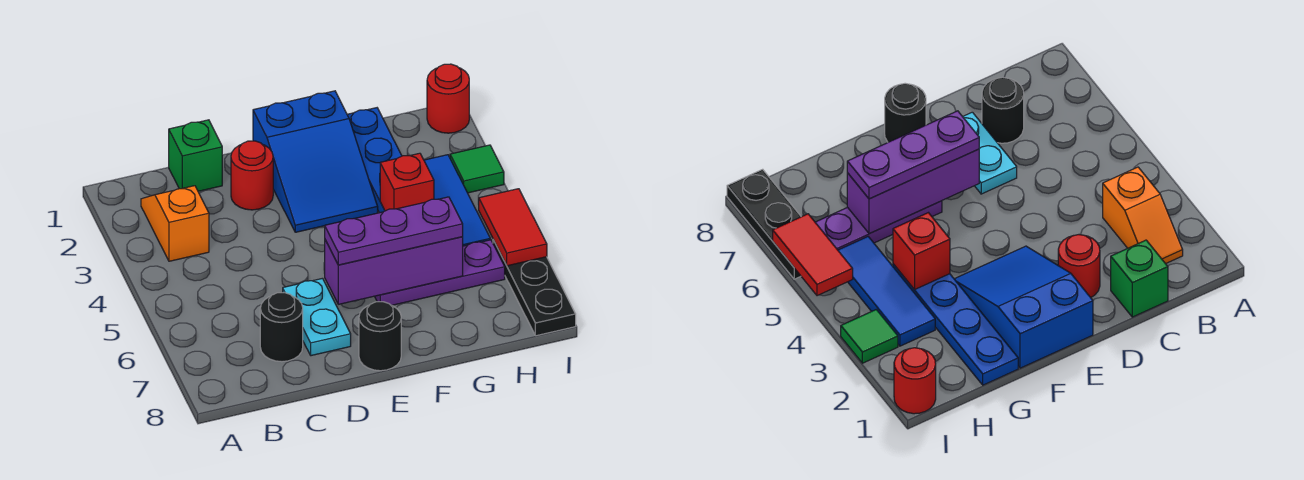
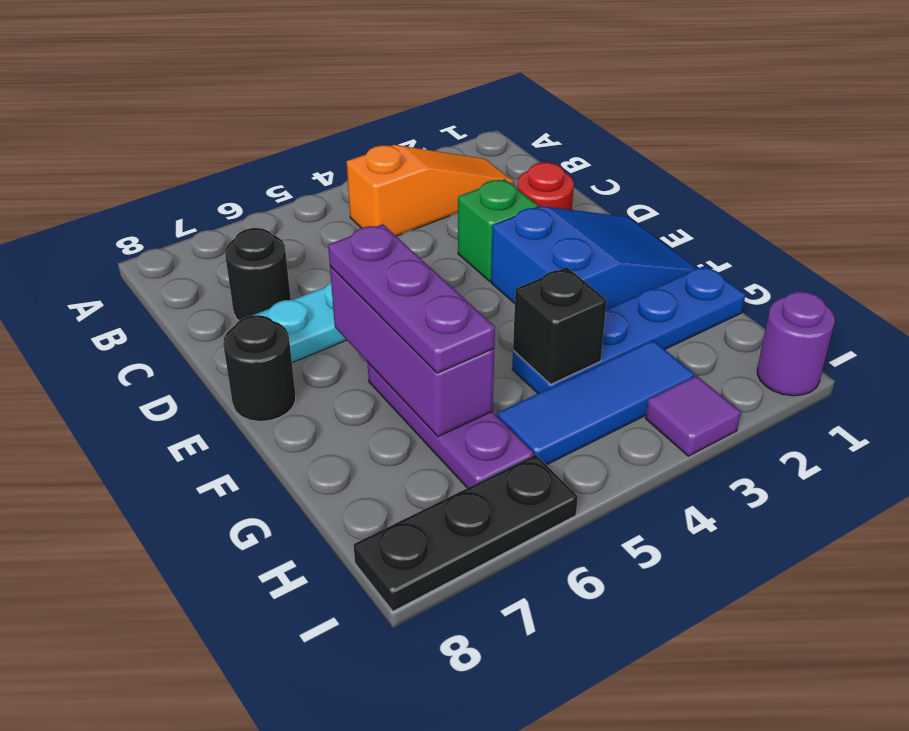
orange 1x2 slope [141,186,209,261] -> orange 1x3 slope [347,145,514,236]
green 1x1 brick [169,120,222,191] -> green 1x1 brick moved to [458,179,538,281]
blue 2x3 slope [253,91,378,232] -> blue 2x3 slope turned to [491,206,697,309]
red 1x1 brick [380,153,434,211] -> black 1x1 brick [513,267,607,384]
red 1x1 round brick [427,64,469,133] -> purple 1x1 round brick [757,291,835,396]
green 1x1 tile [450,145,504,193] -> purple 1x1 tile [645,376,741,456]
red 1x2 tile [478,189,547,266] -> none

